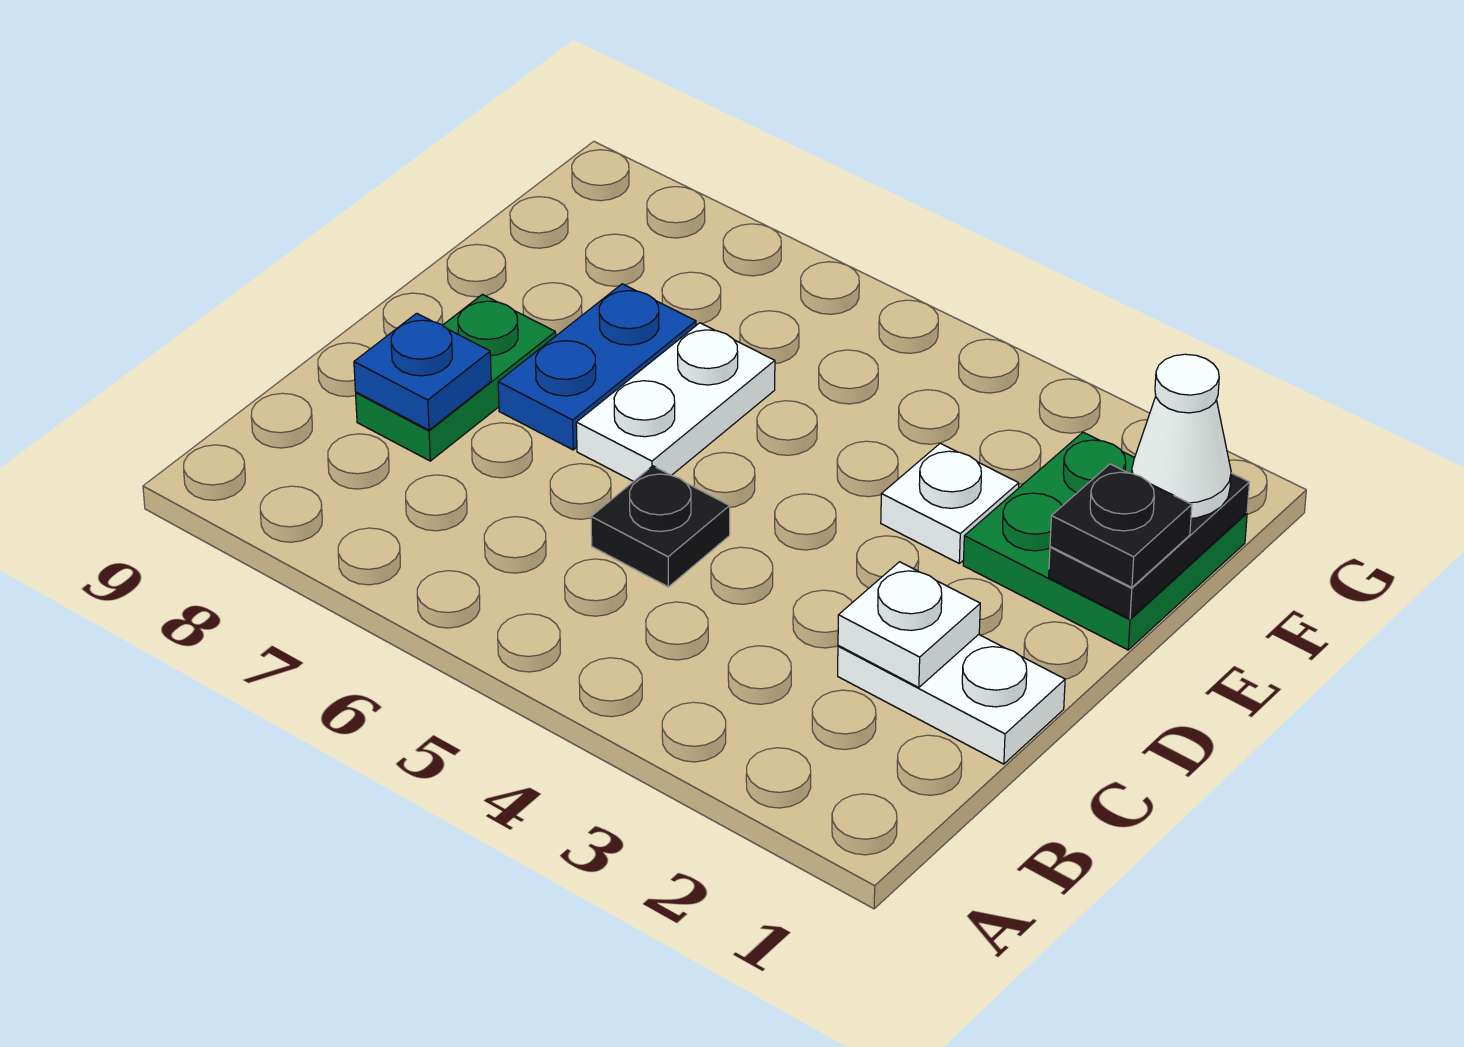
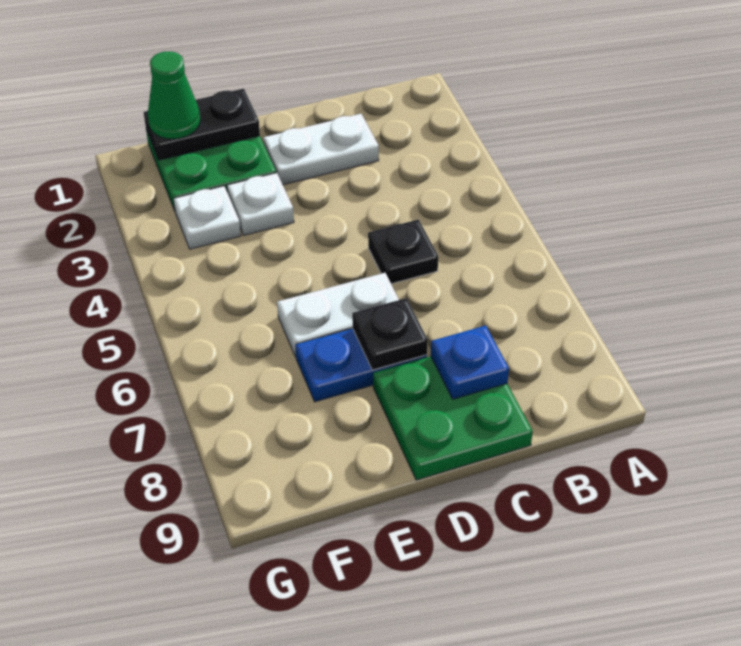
white 1x2 plate [838,635,1065,764] -> white 1x2 plate turned to [263,114,379,185]
white 1x1 plate [838,562,980,688] -> white 1x1 plate moved to [174,186,241,249]
green 1x2 plate [356,294,556,461] -> green 2x2 plate [373,357,533,480]
black 1x1 plate [1050,464,1192,587] -> black 1x1 plate moved to [352,298,428,370]
white 1x1 cone [1132,354,1231,518] -> green 1x1 cone [148,52,200,139]

